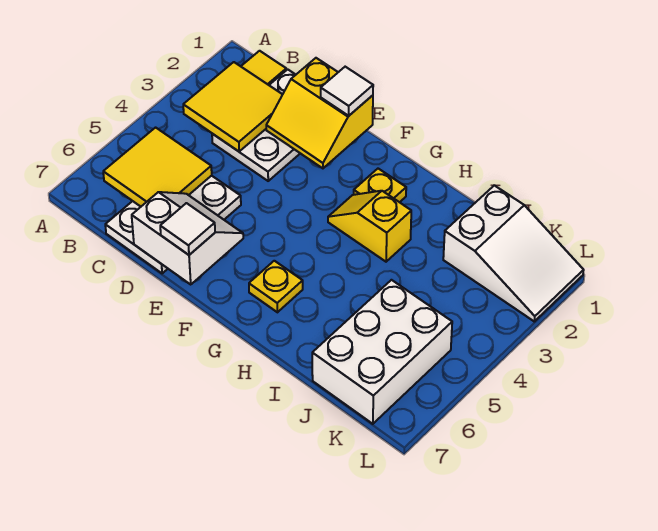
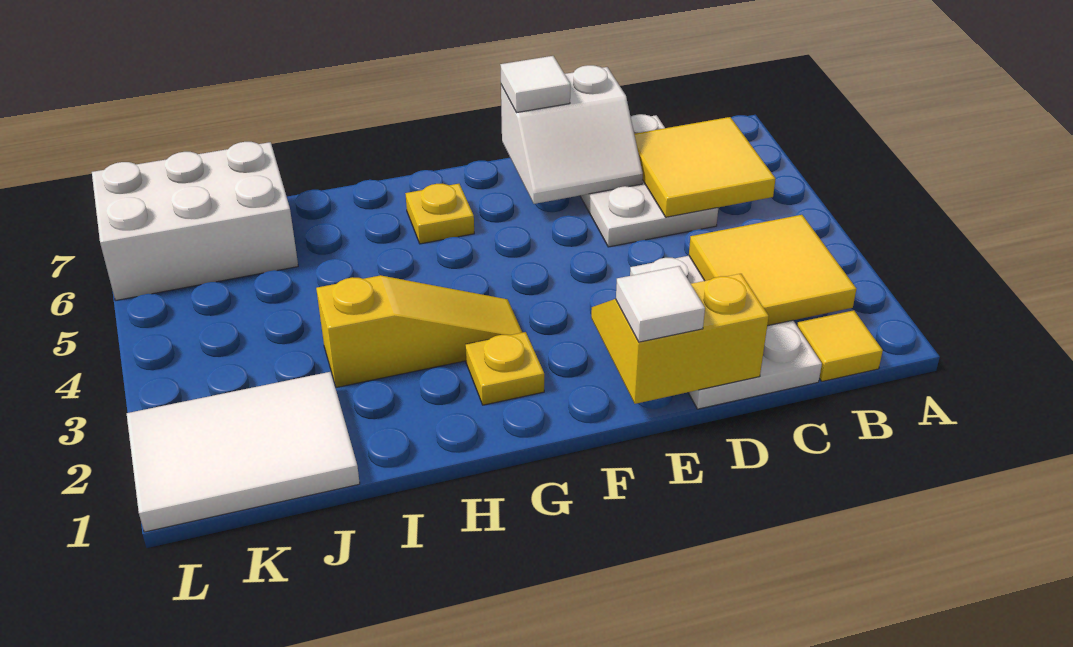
yellow 1x2 slope [328,191,411,262] -> yellow 1x3 slope [316,275,523,388]
white 2x3 slope [443,185,584,321] -> white 2x3 tile [127,372,360,532]
white 2x3 brick [312,280,452,424] -> white 2x3 brick turned to [92,142,298,301]

